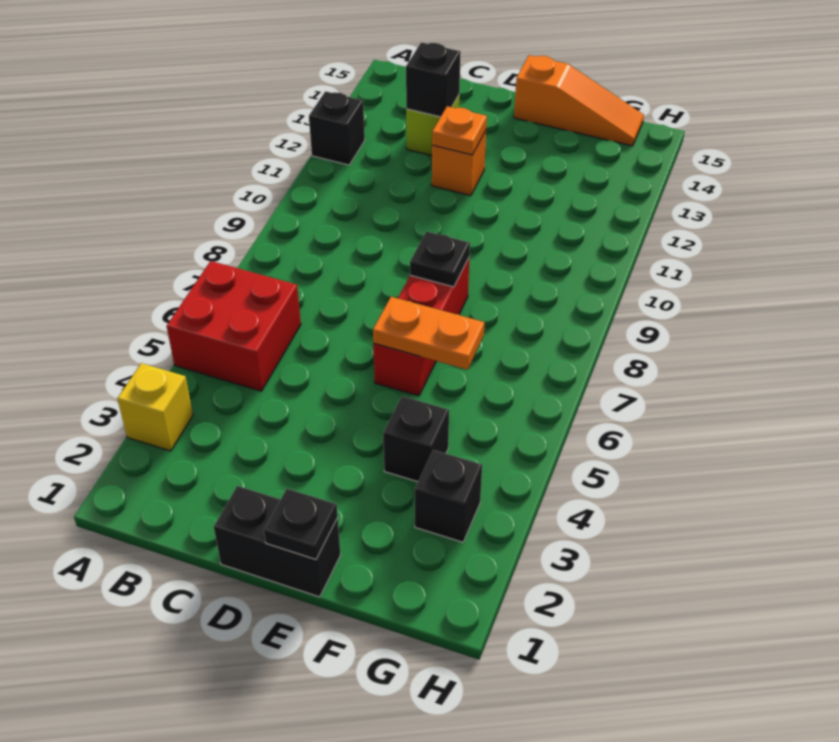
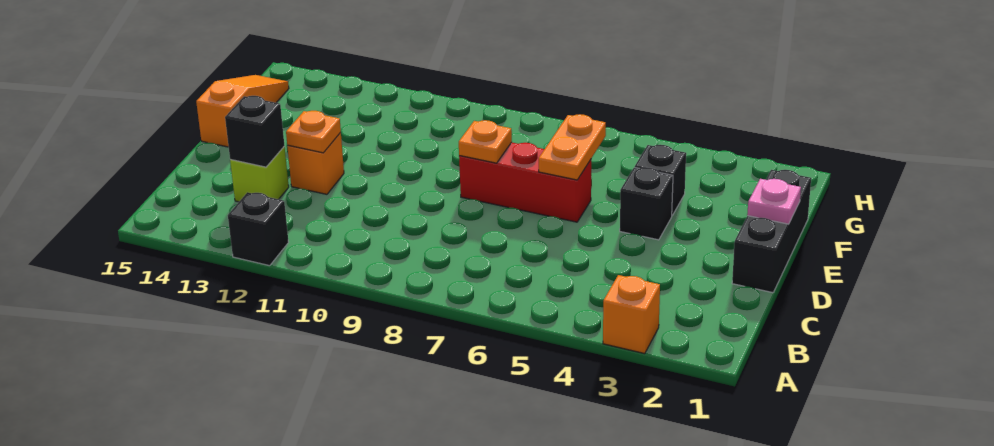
yellow 1x1 brick [117,363,193,451] -> orange 1x1 brick [603,275,660,354]
red 2x2 brick [167,261,301,391] -> none
black 1x2 brick [214,486,341,597] -> black 1x3 brick [732,170,811,293]
black 1x1 plate [264,489,338,560] -> pink 1x1 plate [747,179,801,224]
black 1x1 plate [410,231,470,287] -> orange 1x1 plate [459,120,512,163]
black 1x1 brick [415,450,482,542] -> black 1x1 brick moved to [620,167,673,240]

